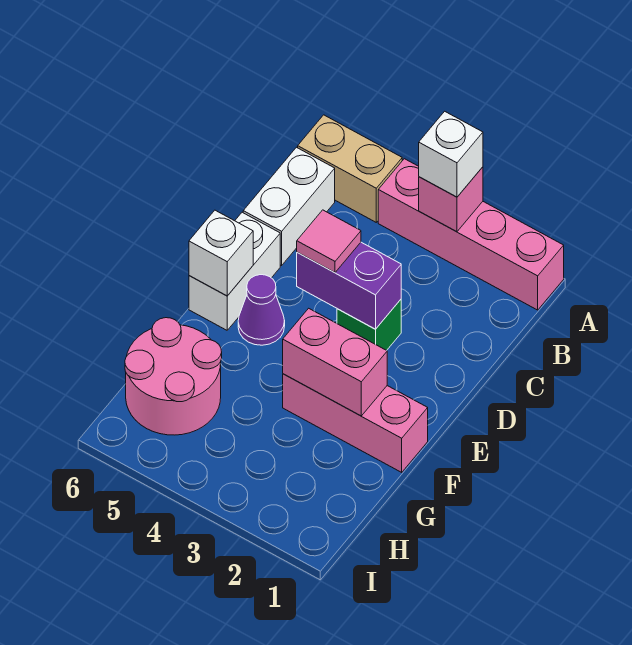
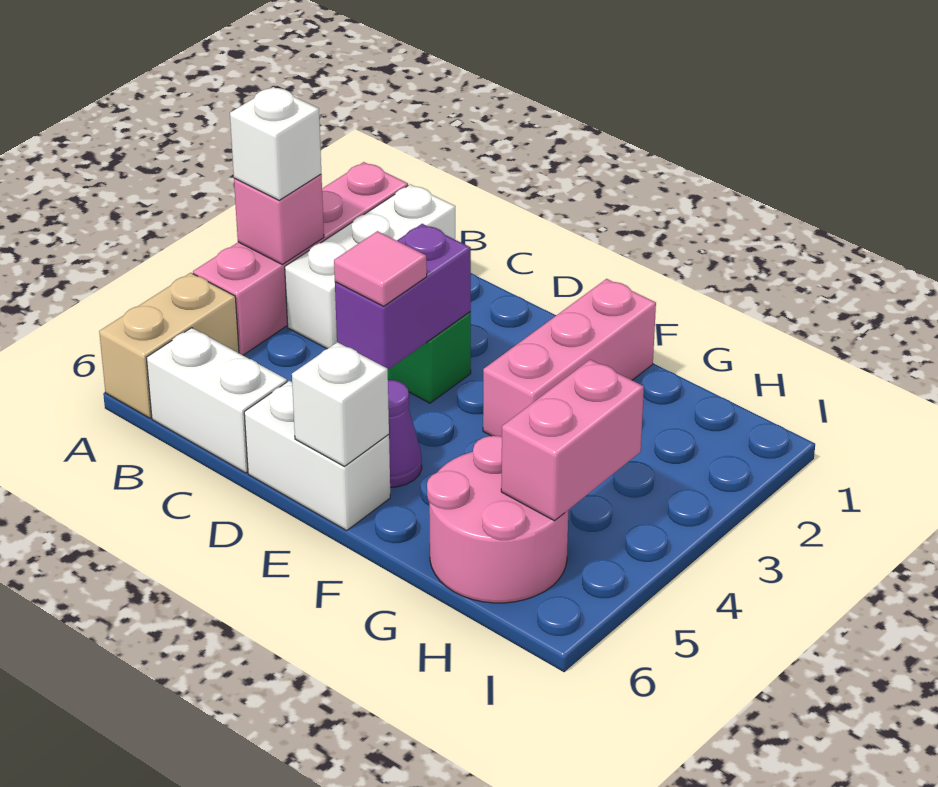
none -> white 1x3 brick [285,184,455,349]
pink 1x2 brick [283,308,387,416] -> pink 1x2 brick moved to [501,360,644,521]

